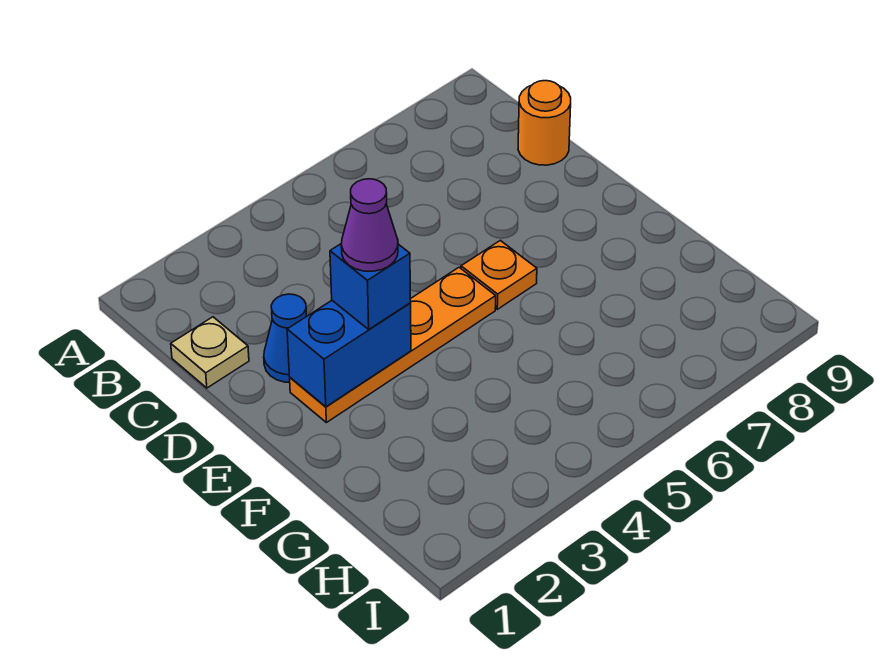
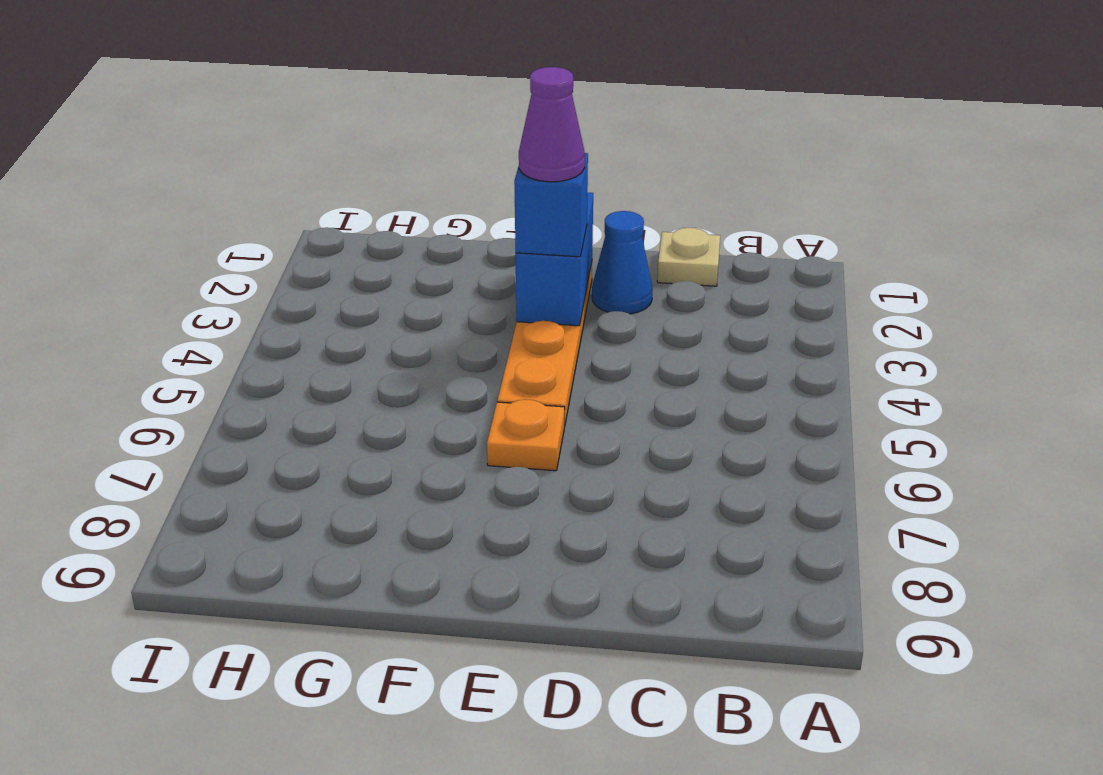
orange 1x1 round brick [518,81,571,165] -> none

